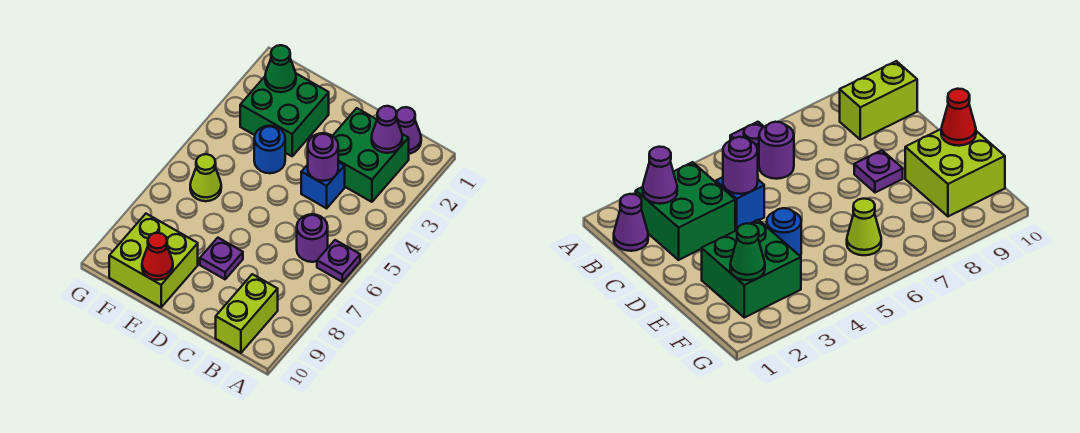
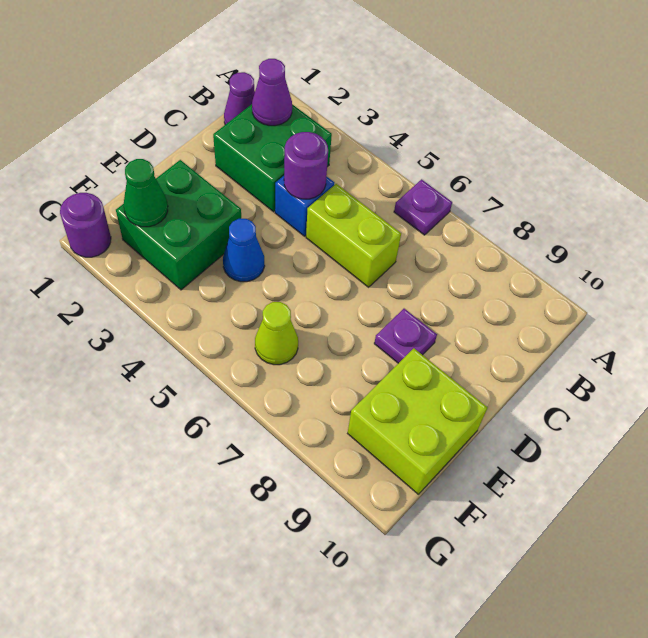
purple 1x1 round brick [297,214,328,262] -> purple 1x1 round brick moved to [60,193,111,257]
lime 1x2 brick [216,274,278,353] -> lime 1x2 brick moved to [306,184,401,287]
blue 1x1 round brick [254,126,285,173] -> blue 1x1 cone [223,219,265,282]
red 1x1 cone [142,233,173,280] -> none

